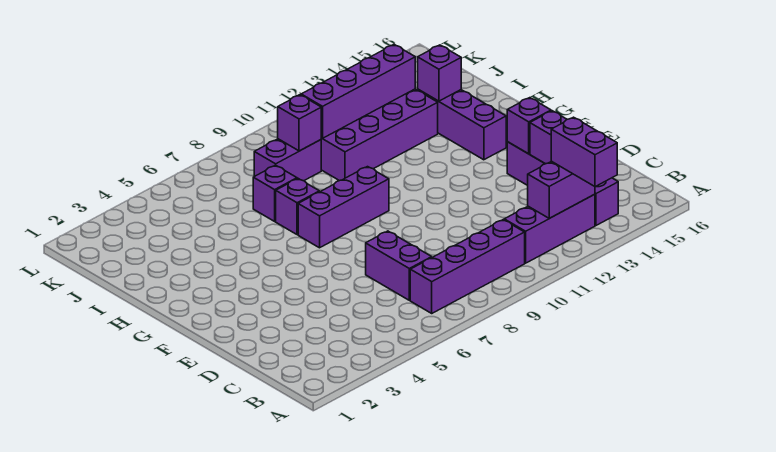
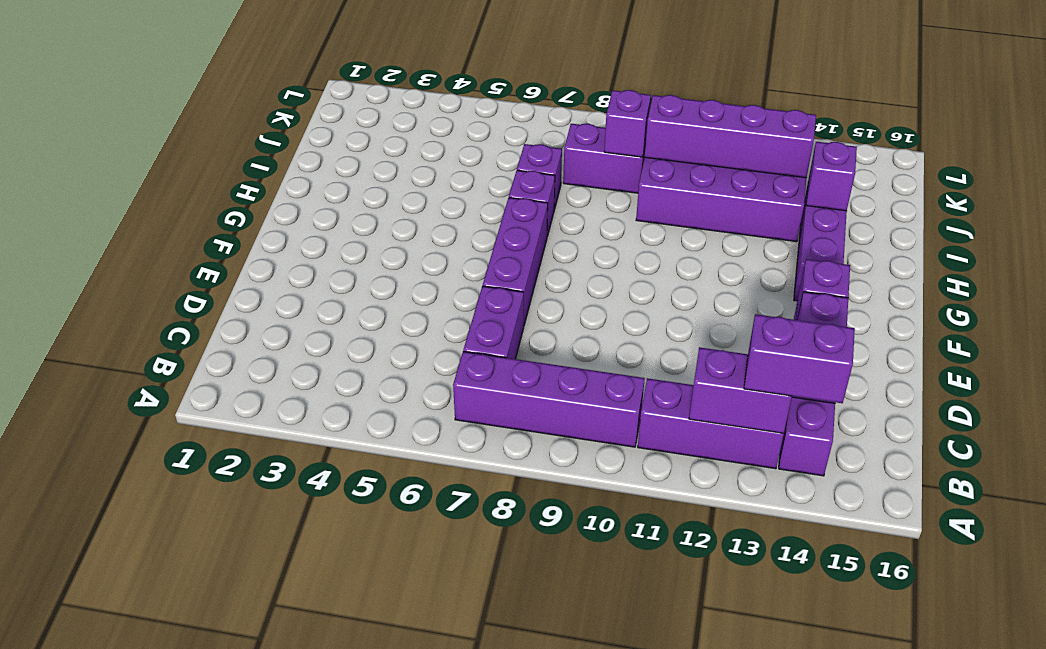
purple 1x2 brick [551,117,617,187] -> purple 1x2 brick turned to [744,314,855,403]
purple 1x3 brick [298,167,389,248] -> purple 1x3 brick turned to [483,198,548,325]

